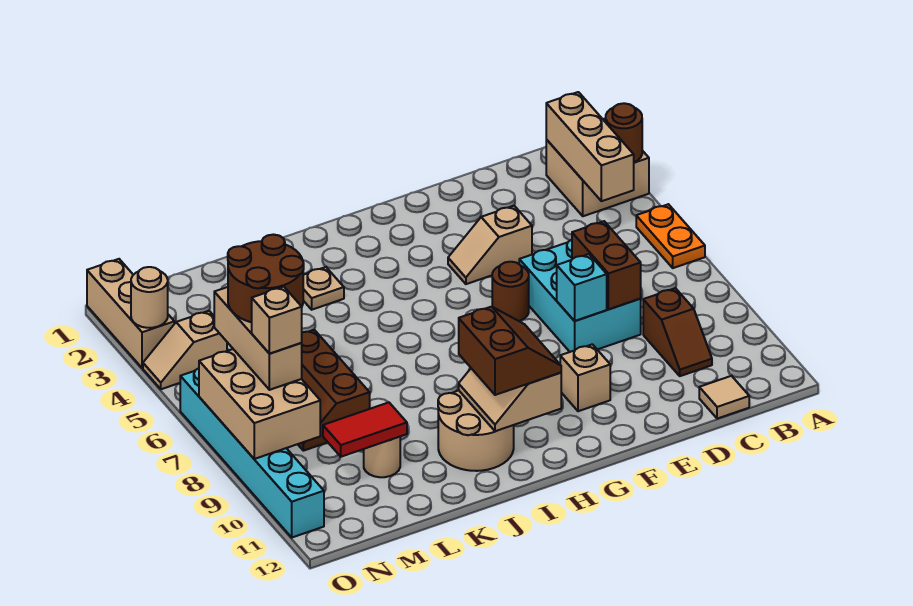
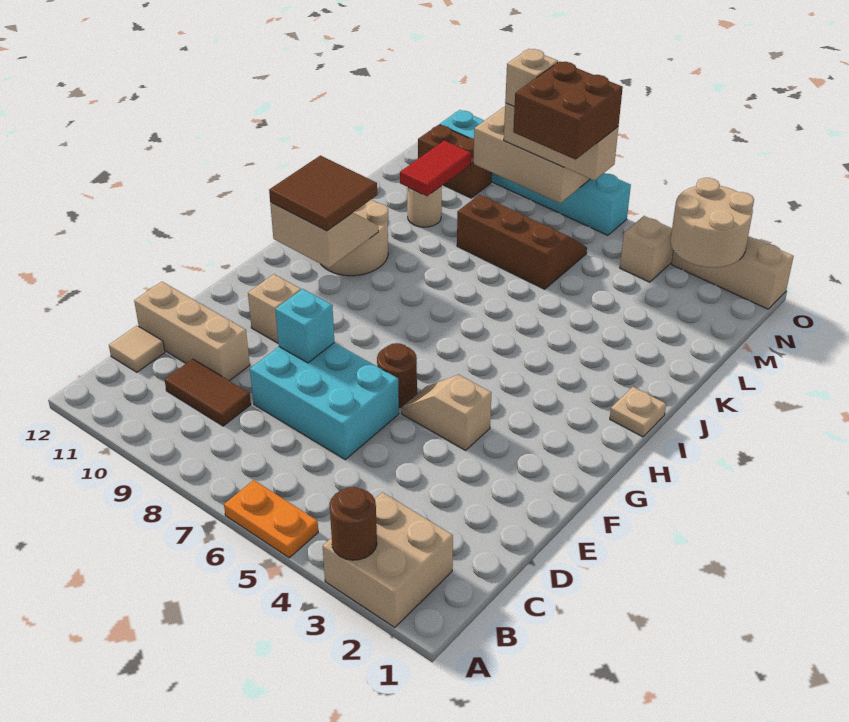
tan 1x3 brick [546,92,634,201] -> tan 1x3 brick moved to [134,282,250,381]
brown 1x2 slope [643,288,712,376] -> brown 1x2 tile [165,359,251,426]
brown 1x2 brick [572,221,641,309] -> brown 1x2 brick moved to [418,125,492,198]
tan 1x2 slope [448,206,532,284] -> tan 1x2 slope turned to [401,375,492,450]
brown 2x2 slope [459,307,561,395] -> brown 2x2 tile [269,156,377,231]
tan 1x1 plate [303,267,344,310] -> tan 1x1 plate moved to [610,387,666,437]
brown 2x2 round brick [228,235,304,322] -> brown 2x2 brick [513,61,623,159]
tan 1x1 round brick [131,267,168,328] -> tan 2x2 round brick [670,178,754,267]

